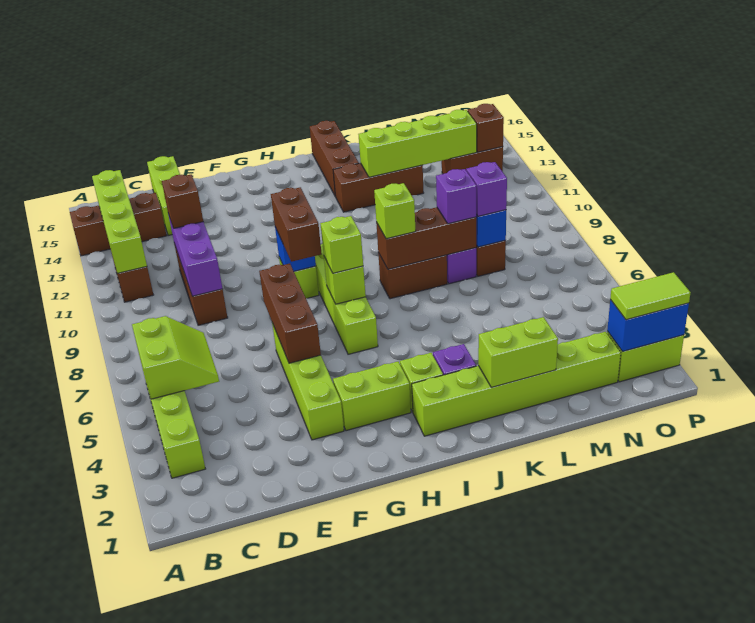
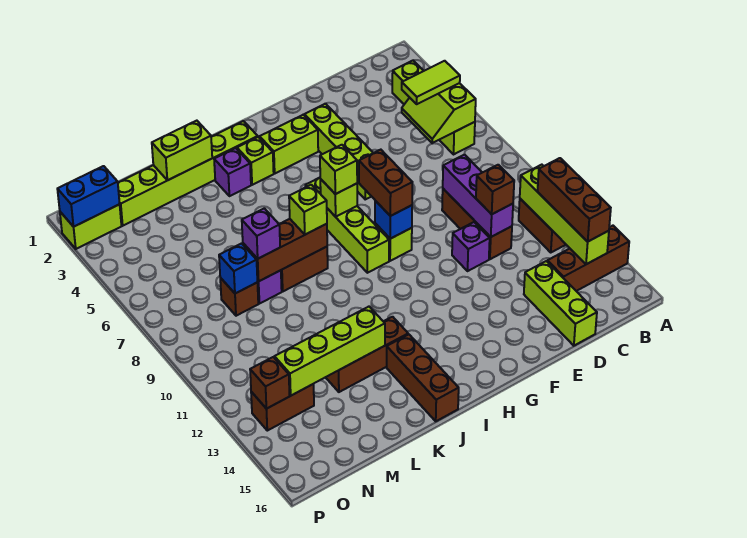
brown 1x3 brick [259,264,321,363] -> brown 1x3 brick moved to [538,158,611,242]
purple 1x1 brick [466,162,507,216] -> purple 1x1 brick moved to [452,222,490,271]
lime 1x2 tile [610,272,691,320] -> lime 1x2 tile moved to [402,61,460,104]

